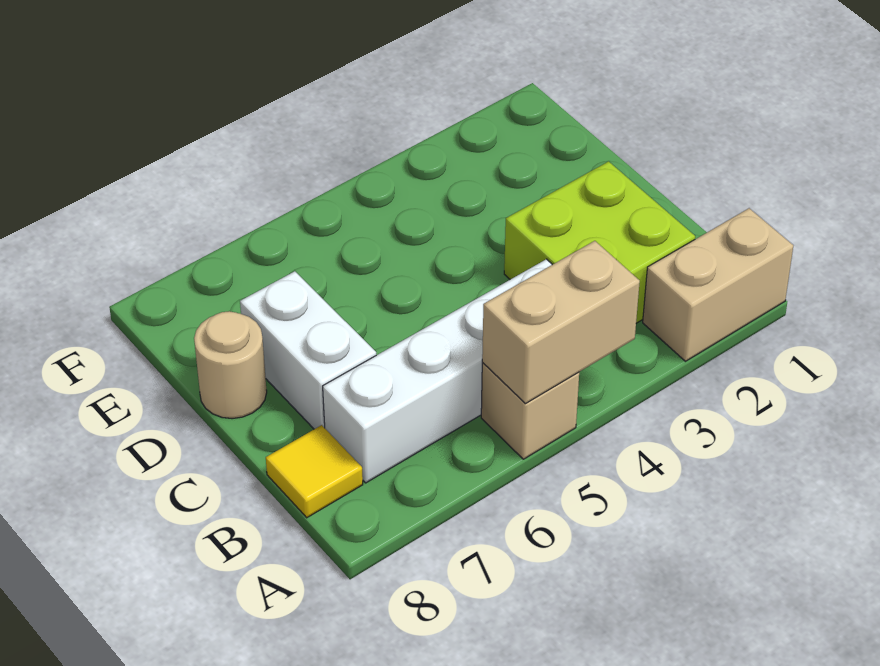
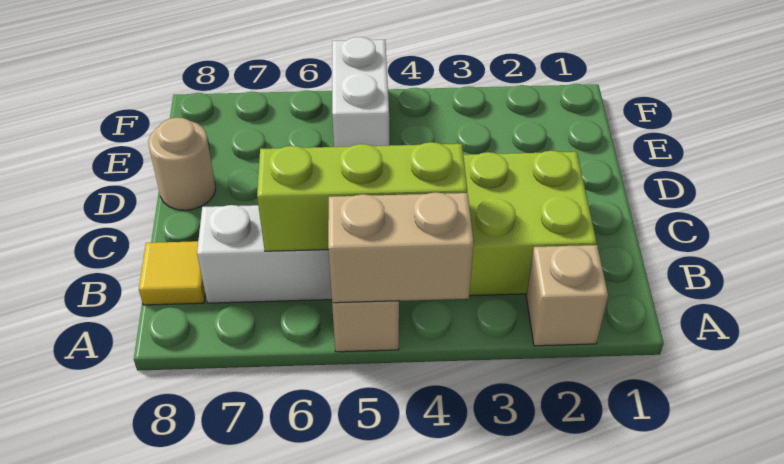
tan 1x2 brick [643,208,793,361] -> tan 1x1 brick [526,245,608,346]
none -> lime 1x3 brick [257,142,467,251]
white 1x2 brick [240,271,376,429] -> white 1x2 brick moved to [332,37,389,147]

